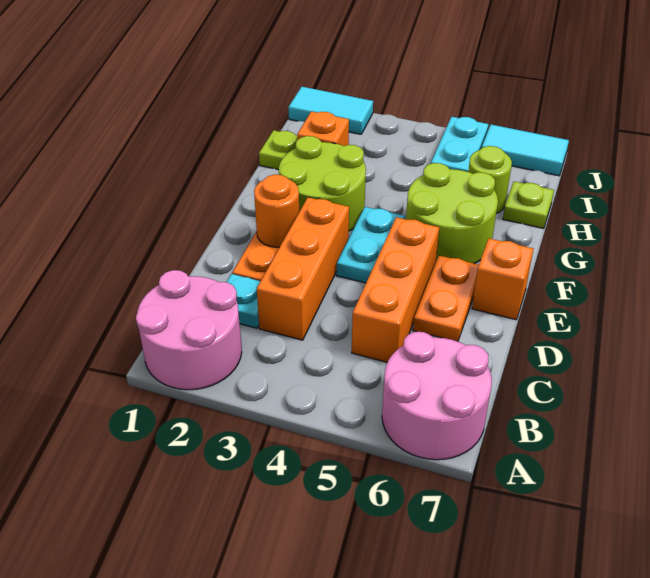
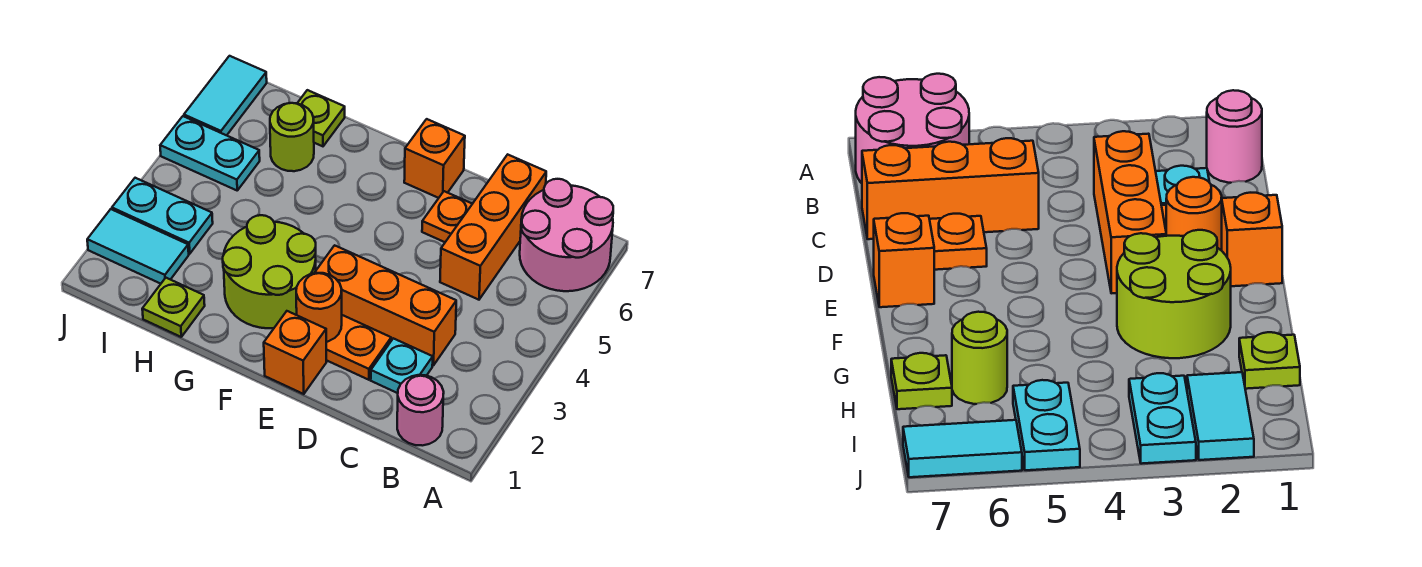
pink 2x2 round brick [136,270,242,390] -> pink 1x1 round brick [397,375,444,446]
orange 1x3 brick [352,217,439,362] -> orange 1x3 brick turned to [440,155,546,300]
orange 1x2 plate [413,255,479,341] -> orange 1x1 plate [422,191,472,242]
cyan 1x2 plate [337,207,405,283] -> cyan 1x2 plate moved to [112,178,213,254]
lime 2x2 round brick [406,163,498,264] -> none
orange 1x1 brick [297,111,349,146] -> orange 1x1 brick moved to [264,311,326,394]
cyan 1x2 tile [288,87,373,134] -> cyan 1x2 tile turned to [87,209,189,284]

